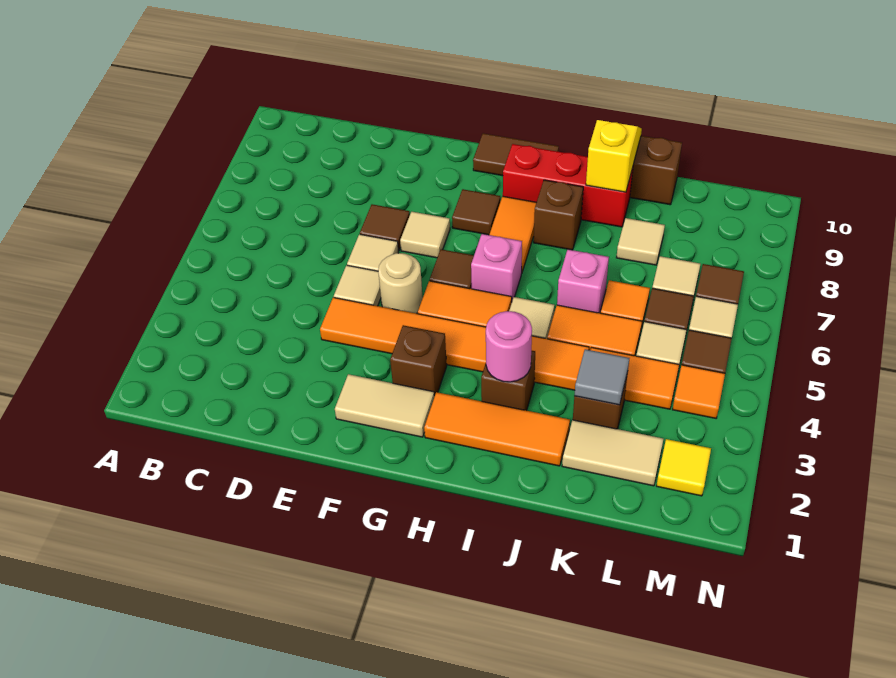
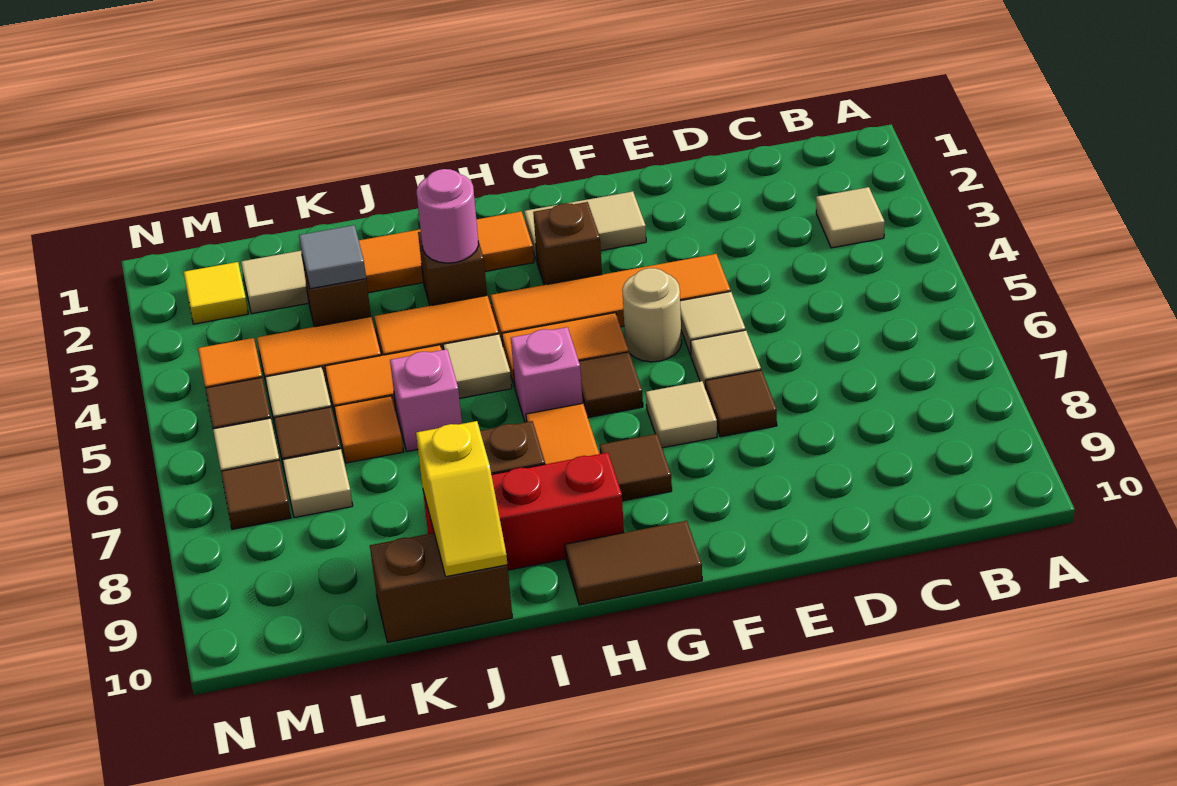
tan 1x1 tile [616,218,665,265] -> tan 1x1 tile moved to [816,187,885,248]

